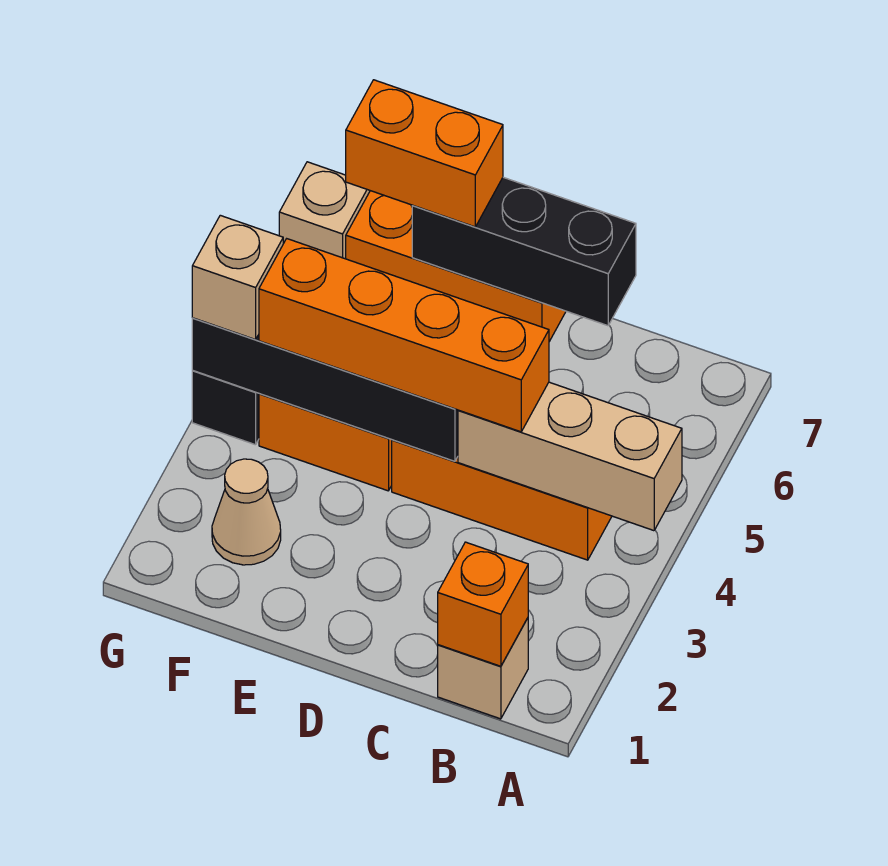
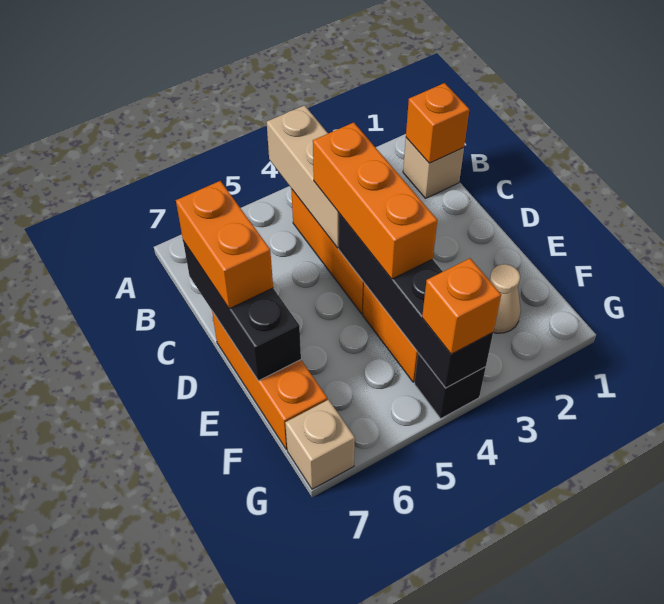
orange 1x4 brick [259,239,549,432] -> orange 1x3 brick [313,122,437,279]
orange 1x2 brick [346,80,503,227] -> orange 1x2 brick moved to [176,181,273,309]
tan 1x1 brick [192,215,283,340] -> orange 1x1 brick [422,258,501,354]

